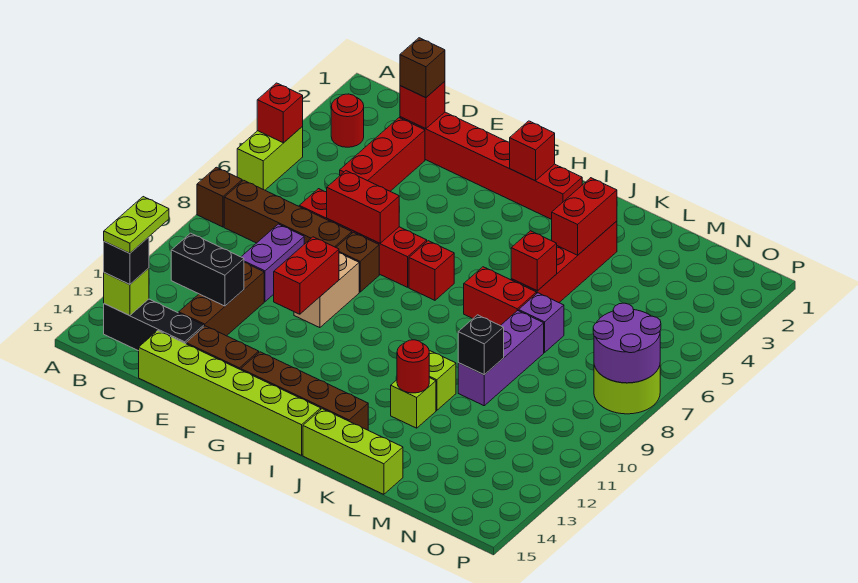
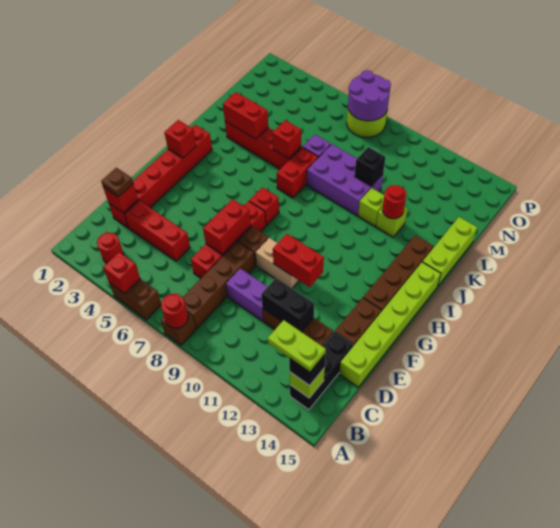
lime 1x2 brick [237,127,303,190] -> brown 1x2 brick [109,279,161,320]
none -> red 1x1 round brick [161,294,188,328]
black 1x2 brick [171,233,244,306] -> black 1x2 brick turned to [261,278,314,332]
brown 1x1 brick [400,38,445,98] -> brown 1x1 plate [101,168,133,197]
purple 1x3 brick [458,310,544,406] -> purple 2x3 brick [307,144,383,215]

